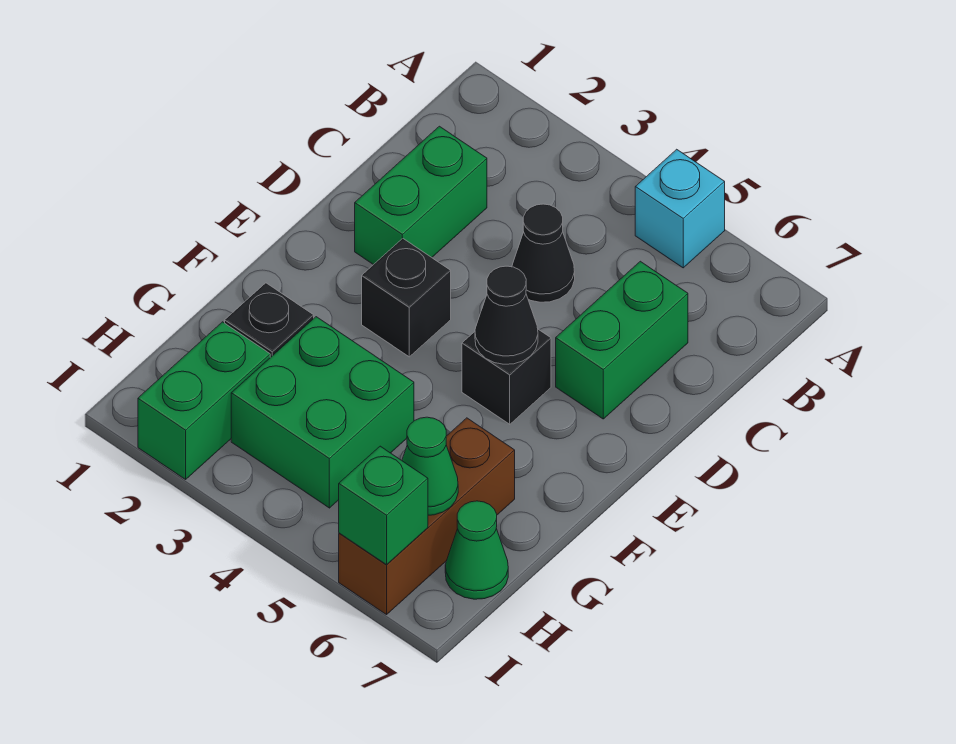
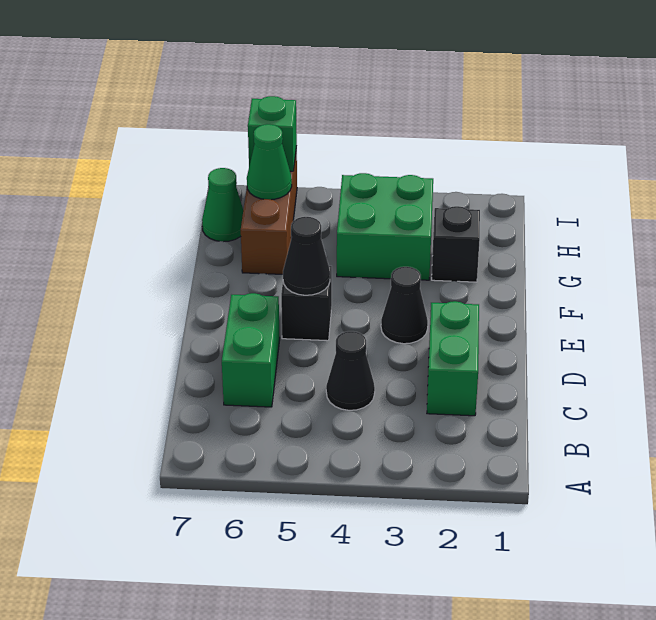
cyan 1x1 brick [635,149,725,268] -> none
black 1x1 brick [362,238,451,357] -> black 1x1 cone [381,267,428,344]
green 1x2 brick [138,322,270,479] -> none

